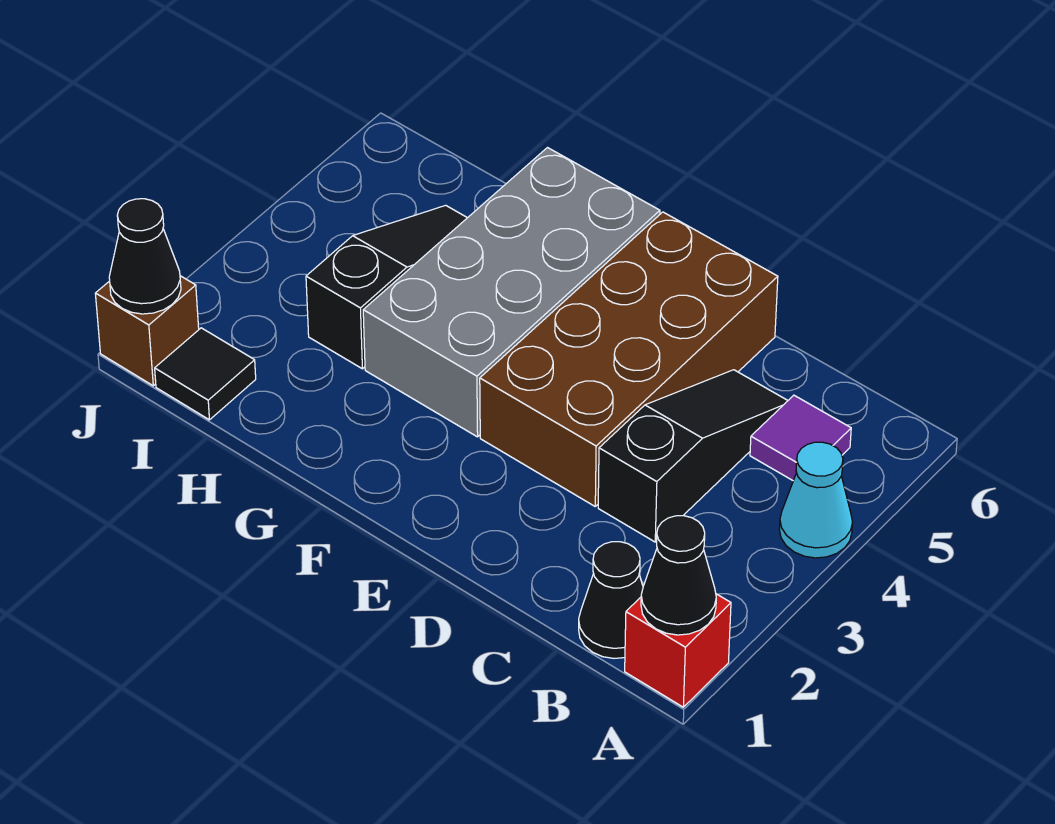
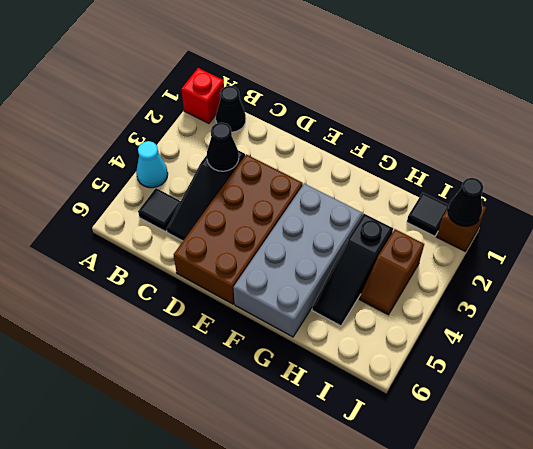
black 1x1 cone [641,516,716,635] -> black 1x1 cone moved to [207,123,239,171]
purple 1x1 tile [750,395,851,481] -> black 1x1 tile [138,188,181,232]
none -> brown 1x2 slope [359,229,424,315]

